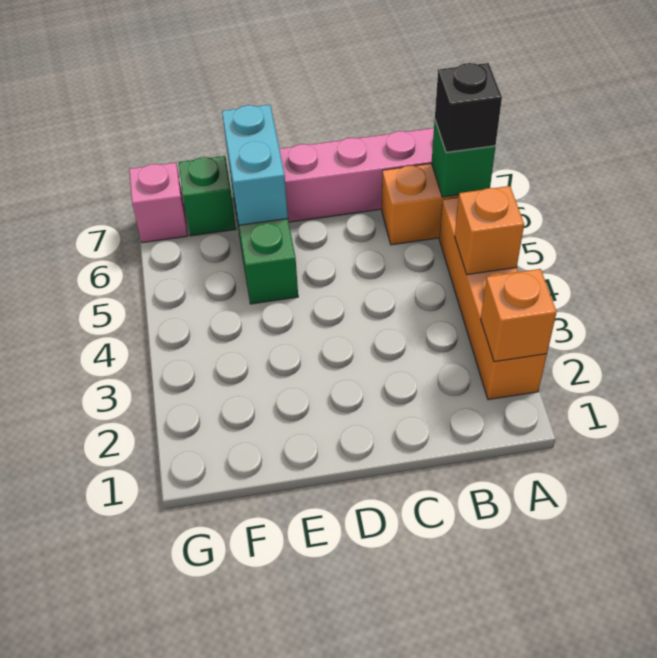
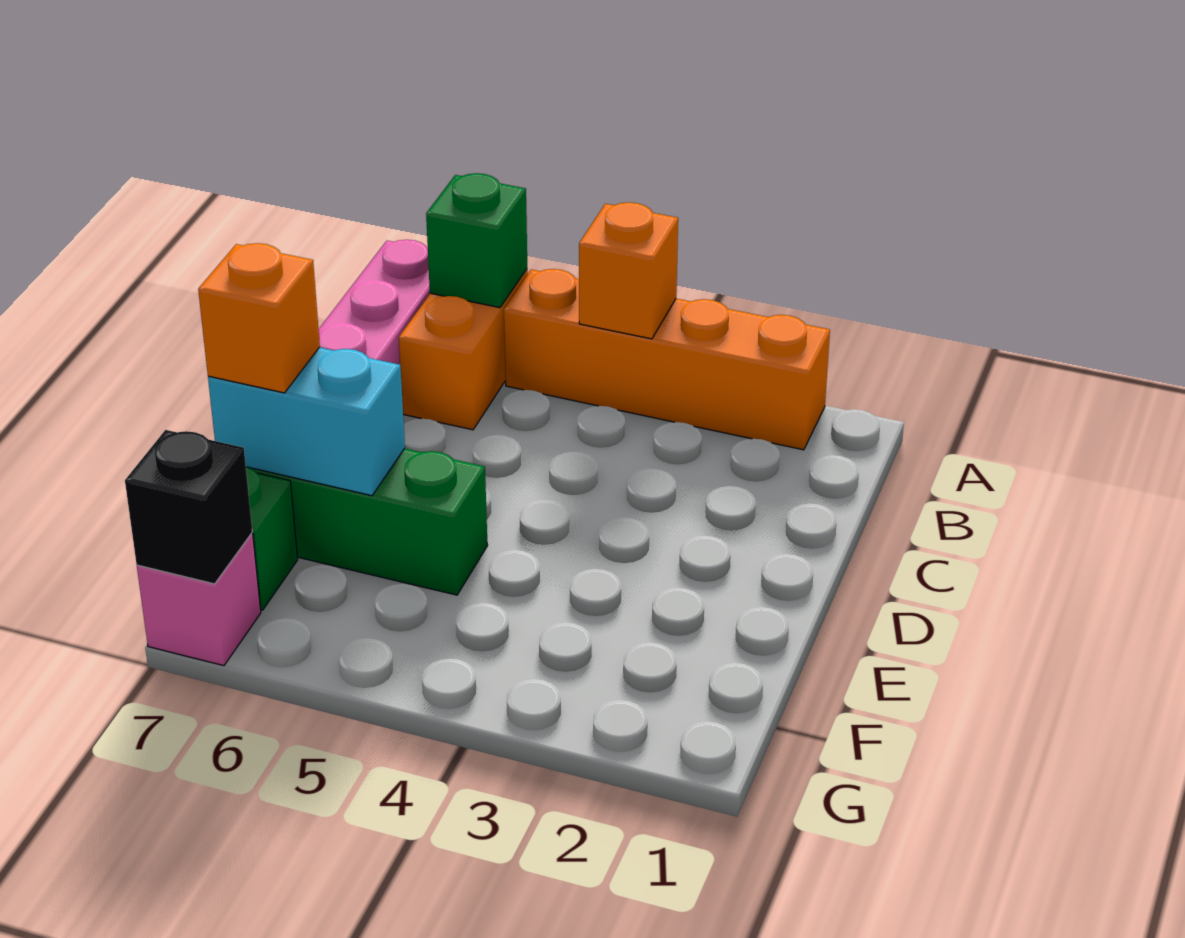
orange 1x1 brick [481,269,557,362] -> orange 1x1 brick moved to [198,243,320,393]
black 1x1 brick [435,63,502,152] -> black 1x1 brick moved to [125,430,252,584]

